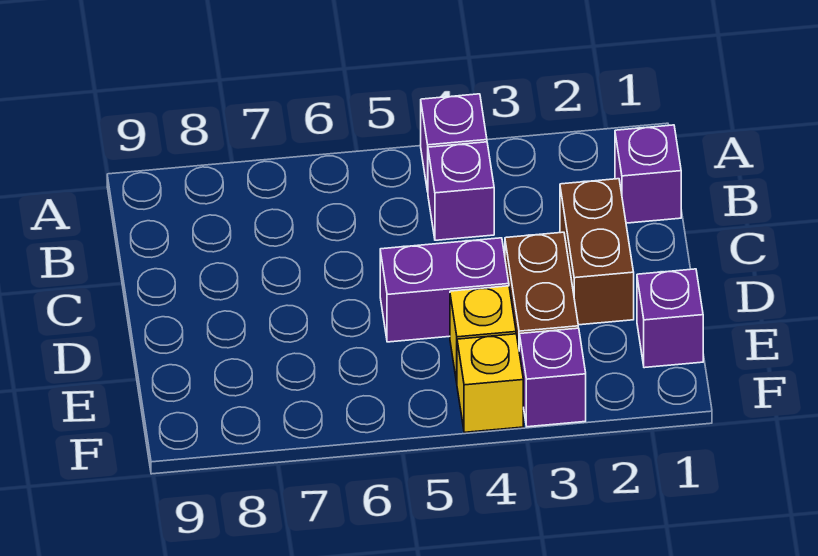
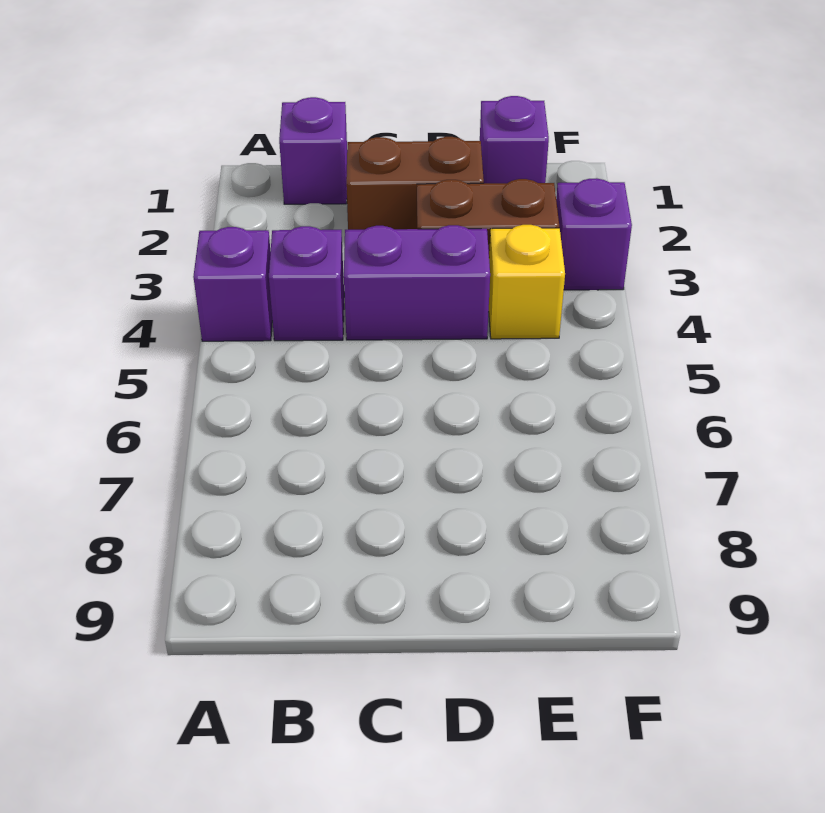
purple 1x2 brick [380,238,509,342] -> purple 1x2 brick turned to [344,225,490,340]
yellow 1x1 brick [457,334,523,432] -> none

